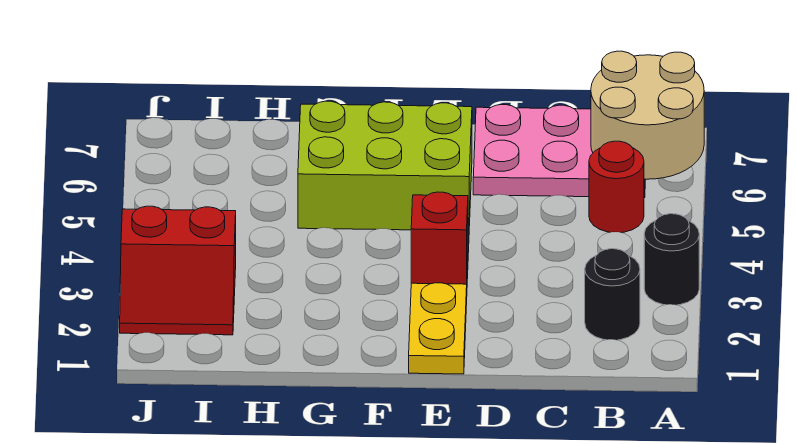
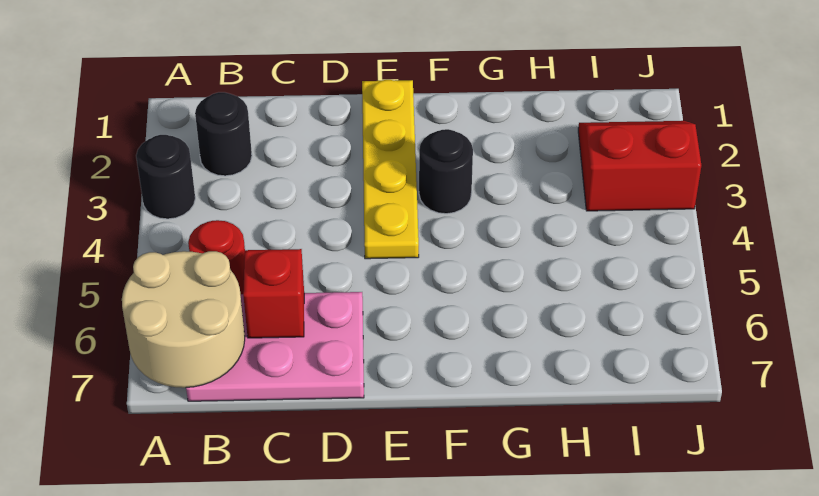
red 1x1 brick [411,192,468,284] -> red 1x1 brick moved to [243,249,304,338]
lime 2x3 brick [298,101,472,230] -> none
none -> black 1x1 round brick [419,129,473,214]

